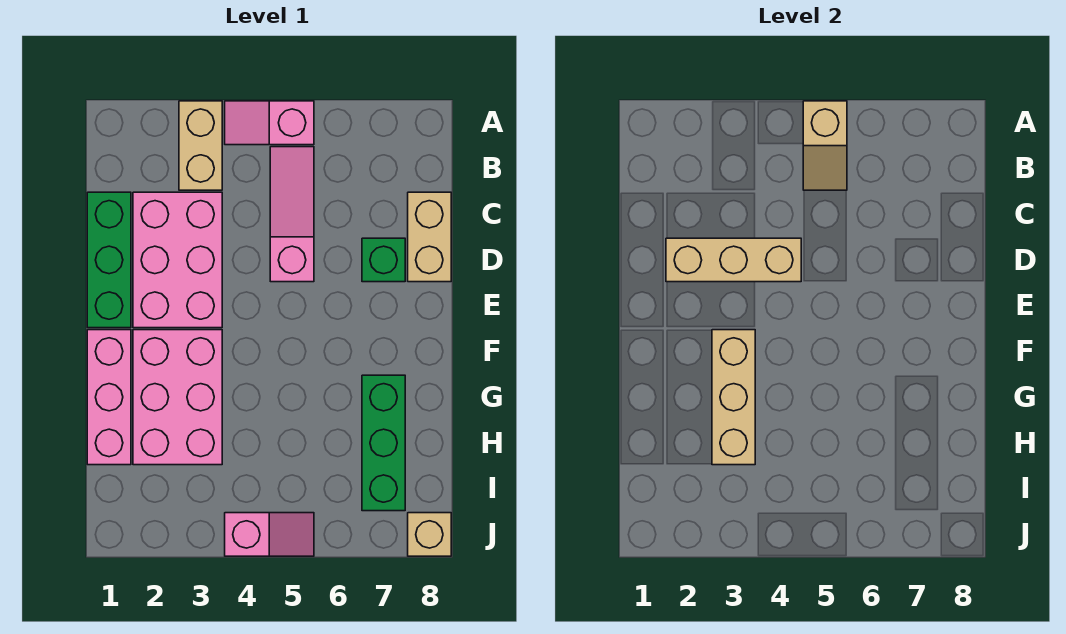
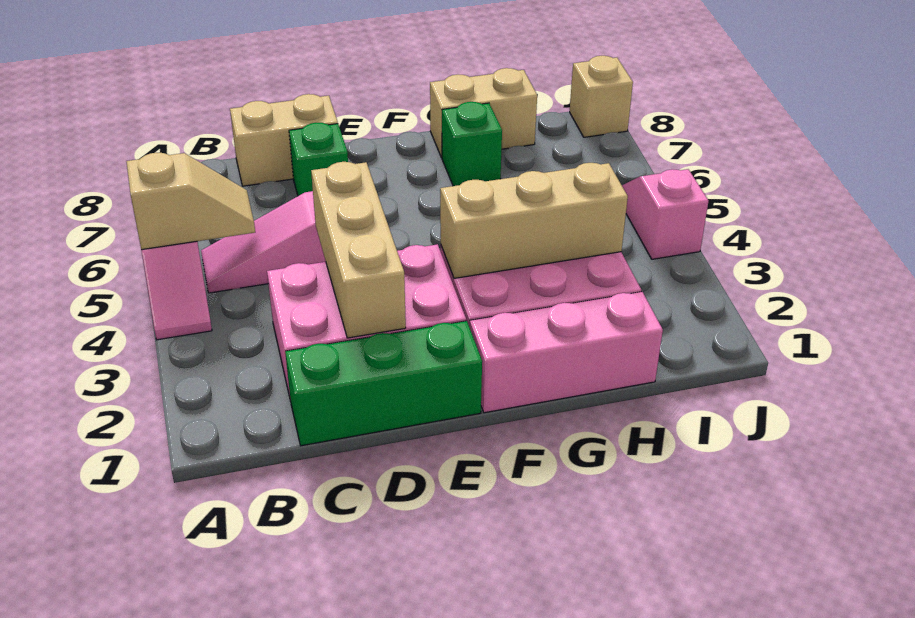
tan 1x2 brick [179,101,222,190] -> tan 1x2 brick moved to [430,68,537,158]
green 1x3 brick [362,375,405,511] -> green 1x1 brick [442,102,502,186]

